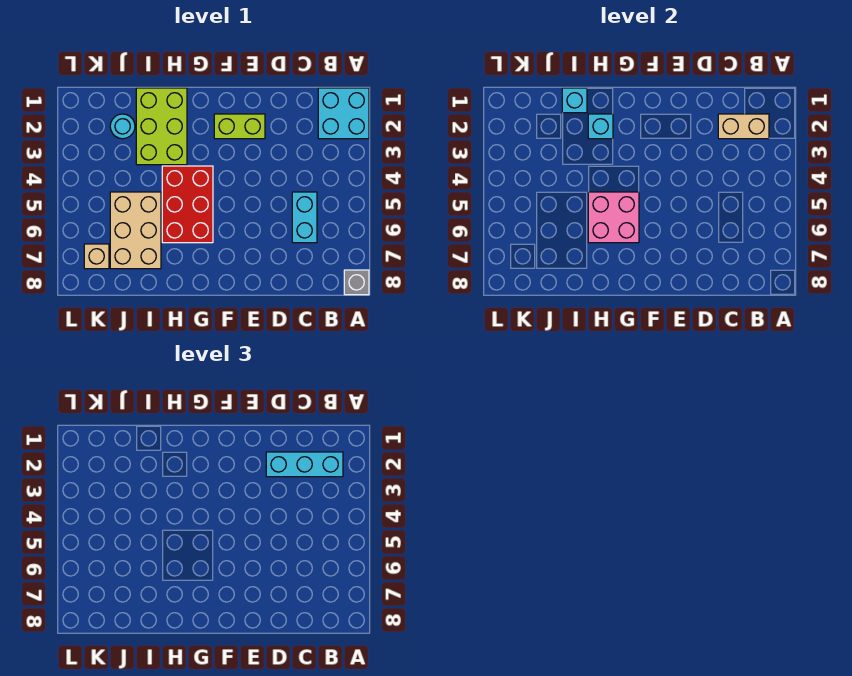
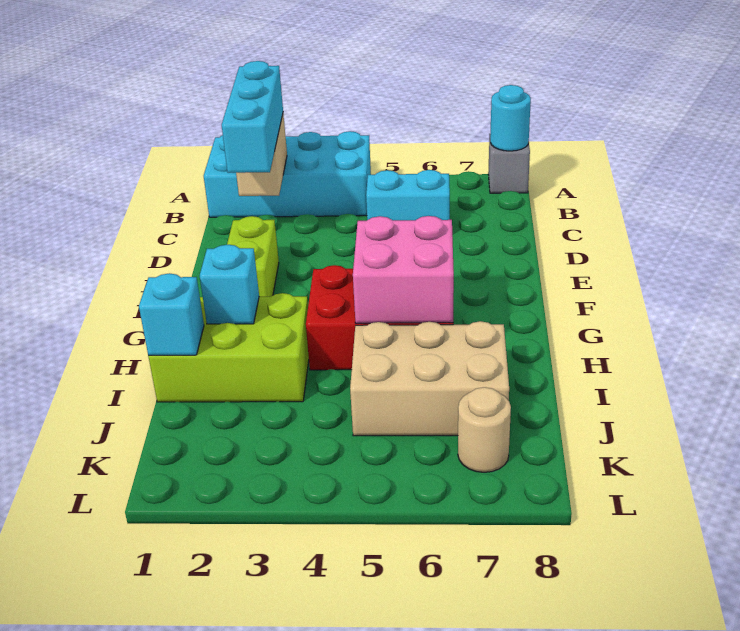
cyan 2x2 brick [318,88,369,139] -> cyan 2x4 brick [204,131,371,217]
cyan 1x1 round brick [110,114,135,139] -> cyan 1x1 round brick moved to [490,85,531,151]
tan 1x1 brick [84,244,109,269] -> tan 1x1 round brick [458,387,511,472]

